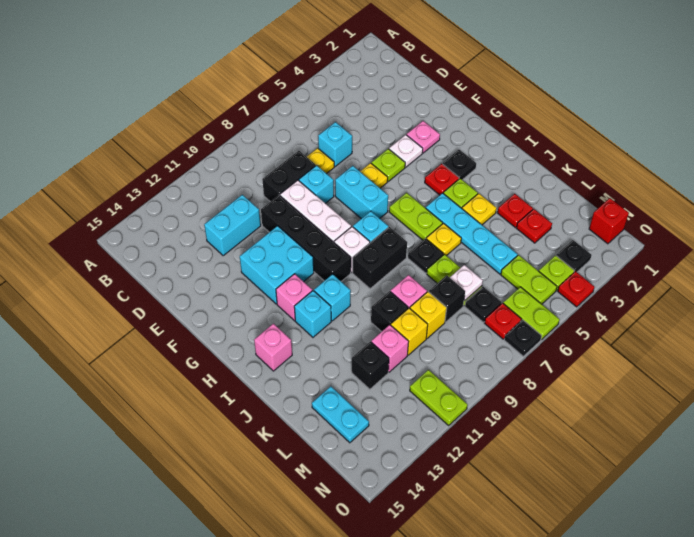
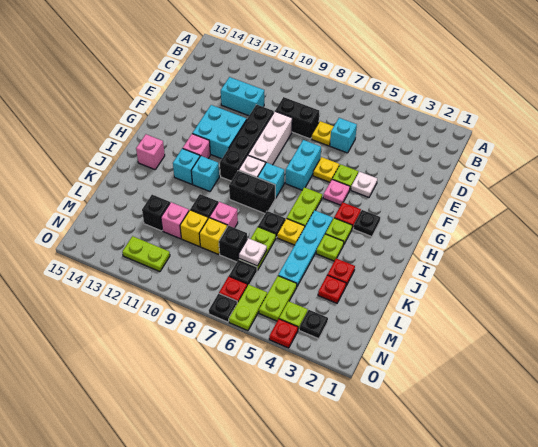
cyan 1x1 brick [299,165,334,203] -> none
pink 1x1 plate [407,121,440,153] -> pink 1x1 plate moved to [323,180,350,205]
yellow 1x1 plate [462,193,497,225] -> lime 1x1 plate [316,234,344,261]
cyan 1x2 plate [312,386,369,443] -> none
red 1x1 brick [589,198,629,244] -> none
lime 1x2 plate [410,370,467,425] -> lime 1x2 plate turned to [122,236,170,272]

